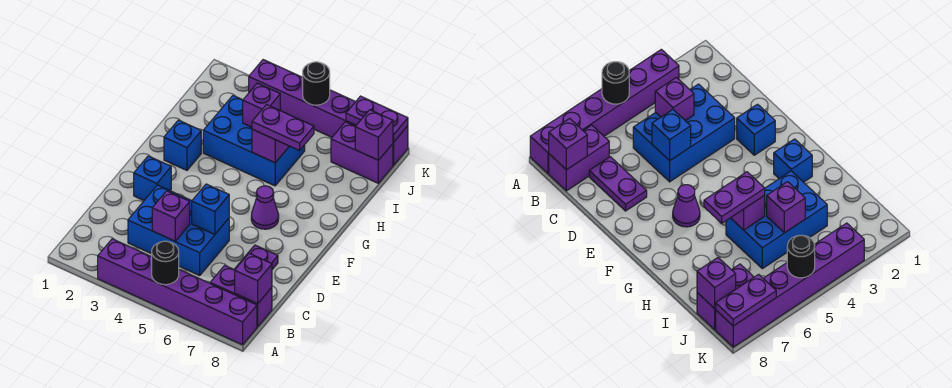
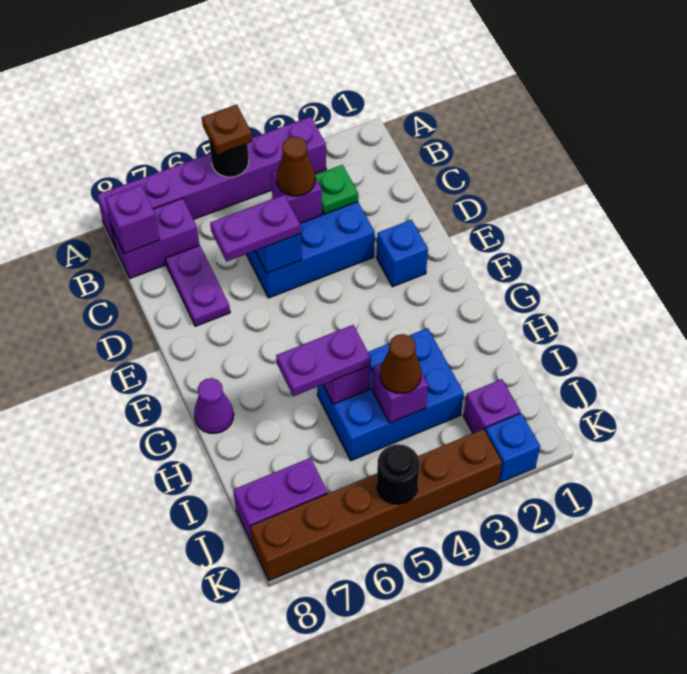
none -> brown 1x1 plate [202,105,252,154]
none -> green 1x1 plate [315,165,358,214]
none -> brown 1x1 cone [277,137,315,196]
purple 1x1 cone [251,186,279,229] -> purple 1x1 cone moved to [194,378,234,433]
blue 1x1 brick [164,120,201,170] -> blue 1x1 brick moved to [485,413,540,483]
none -> brown 1x1 cone [380,334,421,393]
purple 1x1 brick [355,110,393,160] -> purple 1x1 brick moved to [464,379,520,433]
purple 1x6 brick [249,60,408,165] -> brown 1x6 brick [250,429,502,581]
purple 1x2 plate [346,96,408,142] -> purple 1x2 plate moved to [210,195,301,262]

